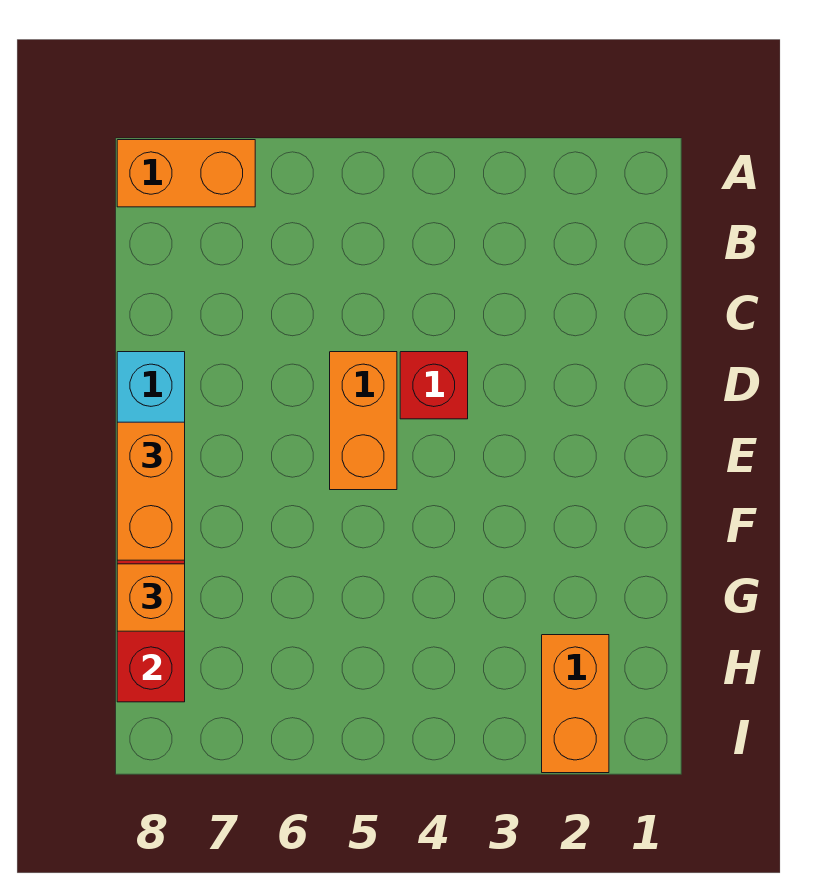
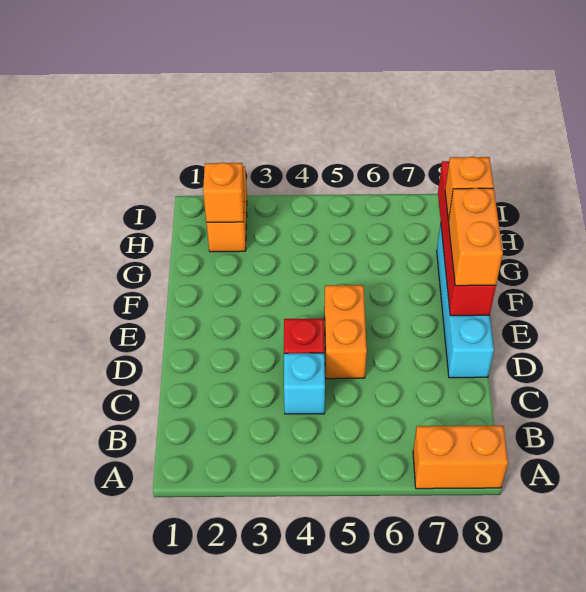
none -> cyan 1x1 brick [284,353,325,414]
none -> orange 1x1 brick [203,163,244,222]

